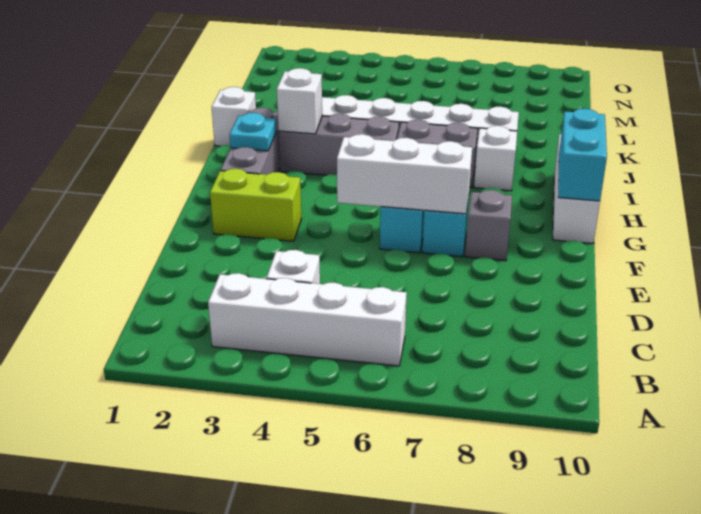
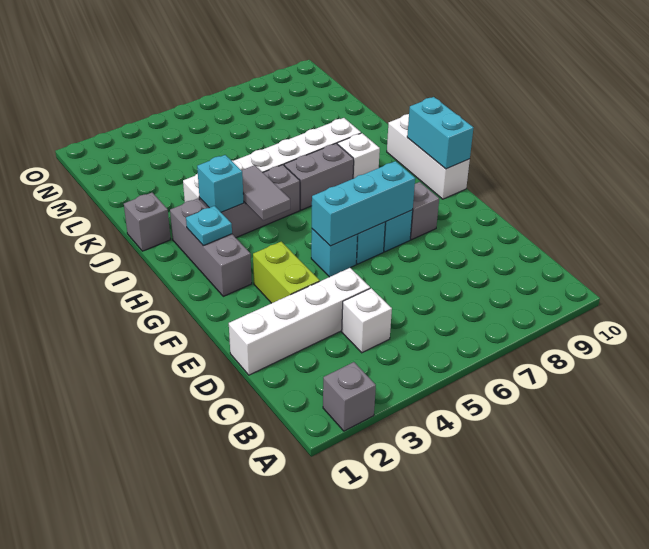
none -> grey 1x1 brick [323,362,376,431]
white 1x4 brick [208,273,407,366] -> white 1x4 brick moved to [229,268,370,375]
lime 1x2 brick [210,169,302,241] -> lime 1x2 brick turned to [253,242,320,303]
none -> cyan 1x1 brick [311,229,357,277]
white 1x3 brick [337,134,472,214] -> cyan 1x3 brick [312,161,415,246]
none -> grey 1x2 tile [241,165,290,221]
white 1x1 brick [277,68,322,134] -> cyan 1x1 brick [197,155,244,212]
white 1x1 brick [212,87,256,146] -> grey 1x1 brick [124,193,171,251]

